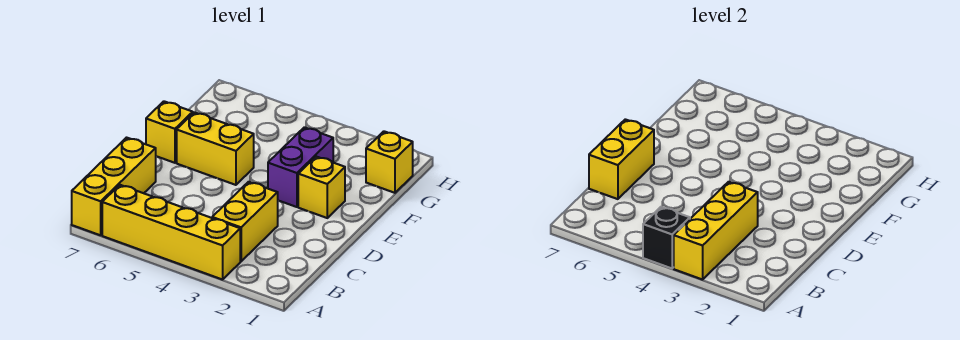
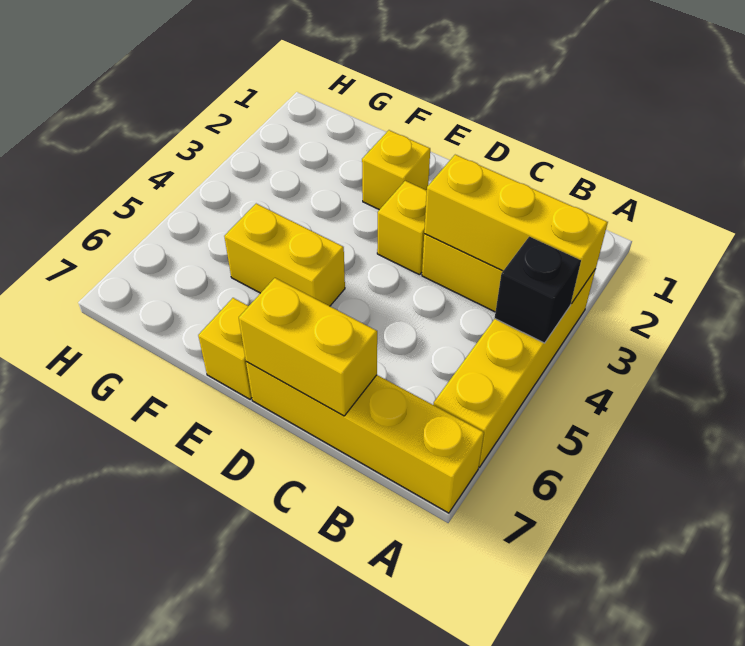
yellow 1x3 brick [72,138,156,235] -> yellow 1x4 brick [246,362,484,513]
purple 1x2 brick [268,127,333,207] -> none
yellow 1x2 brick [177,112,254,185] -> yellow 1x2 brick turned to [224,204,345,306]
yellow 1x1 brick [366,131,413,193] -> yellow 1x1 brick moved to [377,181,427,275]

